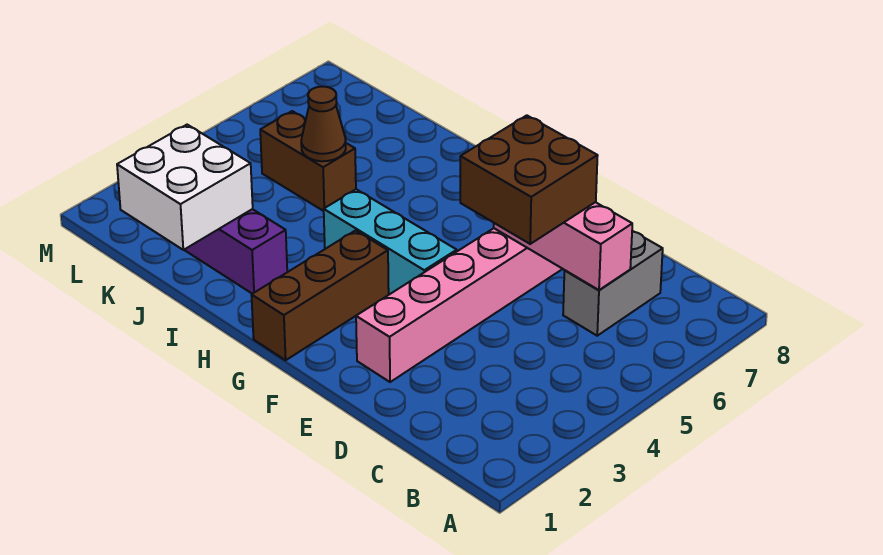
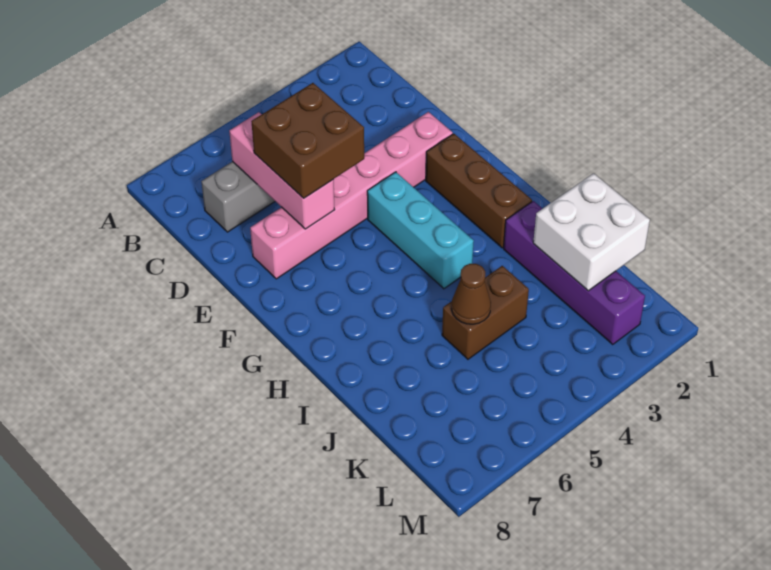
brown 1x3 brick [252,231,389,360] -> brown 1x3 brick turned to [426,134,532,248]
brown 1x2 brick [260,111,356,211] -> brown 1x2 brick turned to [442,266,529,359]

